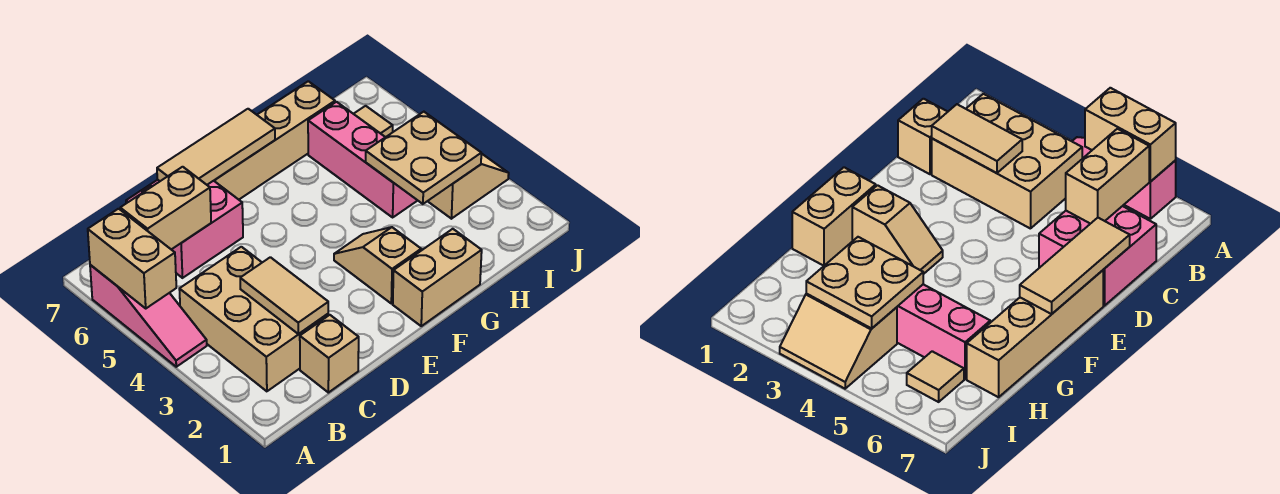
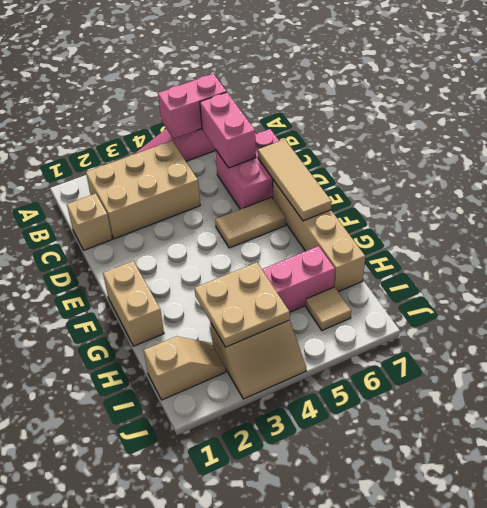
tan 1x2 brick [88,209,176,308] -> pink 1x2 brick [158,74,227,139]
tan 1x2 brick [120,167,211,250] -> pink 1x2 brick [200,92,256,168]
tan 1x2 tile [240,257,328,334] -> tan 1x2 tile moved to [215,197,286,248]
tan 1x2 slope [334,227,421,304] -> tan 1x2 slope moved to [144,336,226,400]

